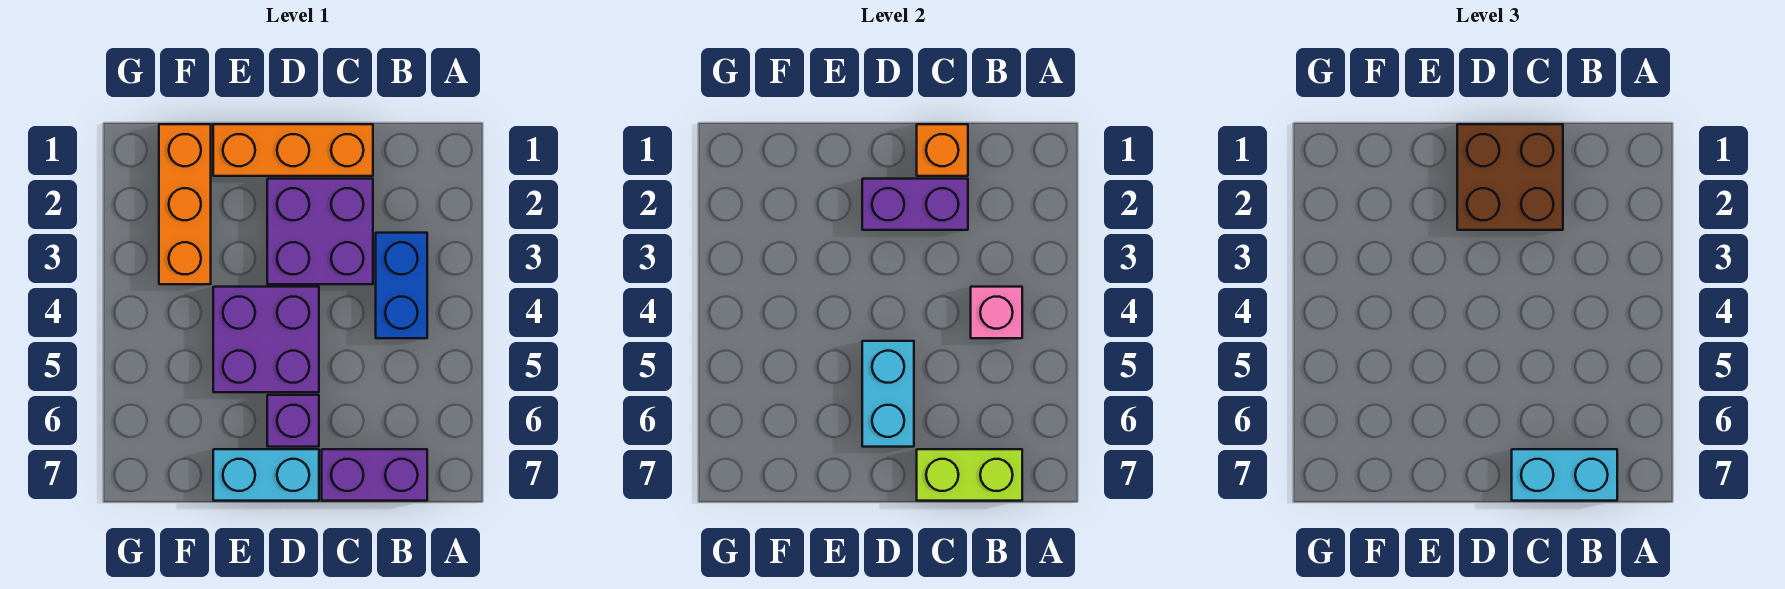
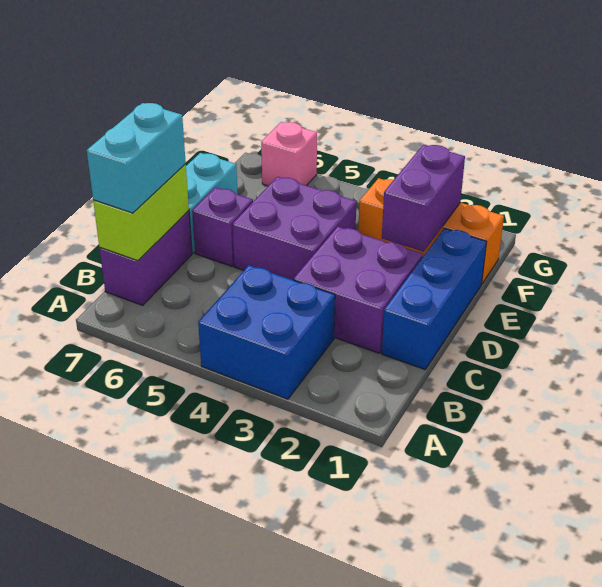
blue 1x2 brick [376,233,427,338] -> blue 2x2 brick [198,265,335,399]
pink 1x1 brick [971,287,1022,338] -> pink 1x1 brick moved to [261,122,317,186]
orange 1x3 brick [213,124,373,176] -> blue 1x3 brick [382,228,486,369]
orange 1x1 brick [917,124,968,176] -> none
brown 2x2 brick [1457,124,1563,230] -> none
purple 1x2 brick [862,179,968,230] -> purple 1x2 brick moved to [382,144,465,252]
cyan 1x2 brick [862,341,914,447] -> none

